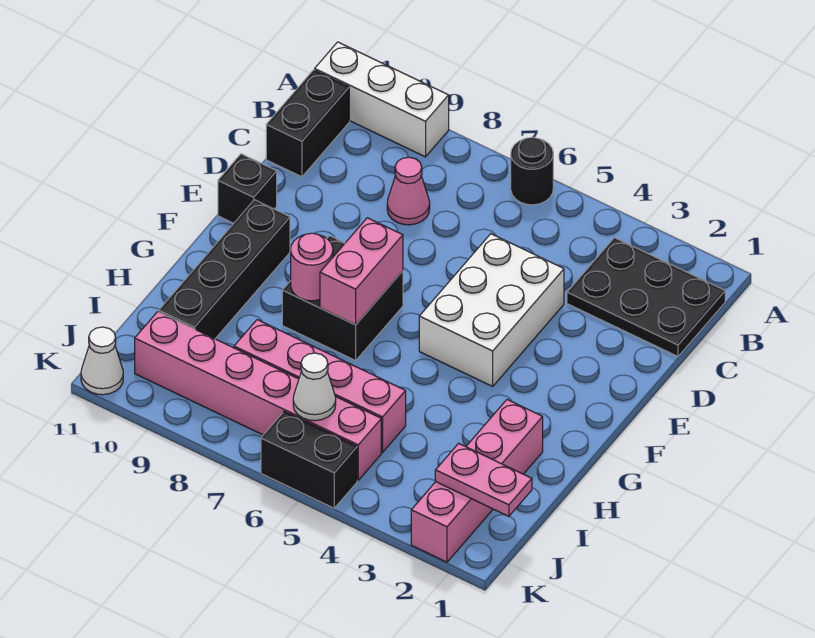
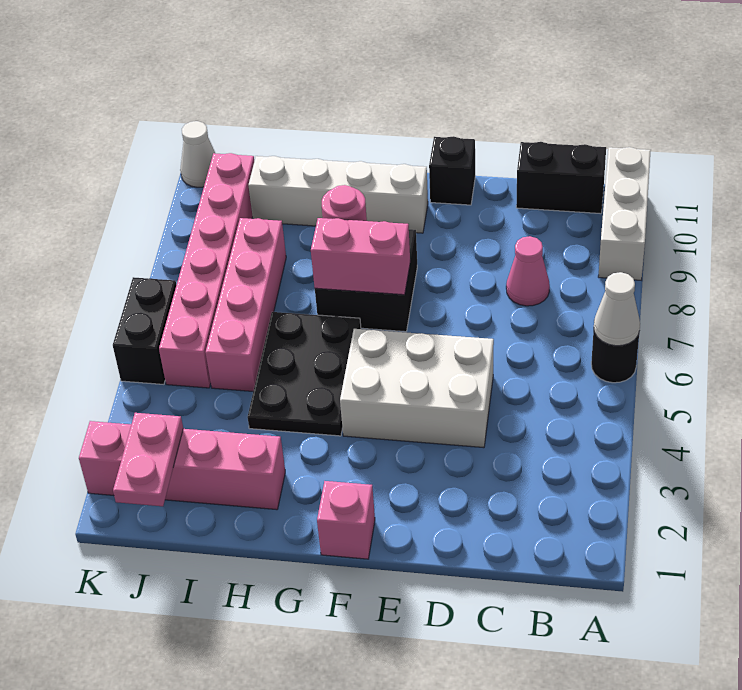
black 2x3 plate [567,238,725,356] -> black 2x3 plate moved to [247,312,361,436]
none -> pink 1x1 brick [317,481,375,559]
black 1x4 brick [159,200,290,339] -> white 1x4 brick [248,156,428,233]
white 1x1 cone [293,353,336,421] -> white 1x1 cone moved to [594,272,640,346]

